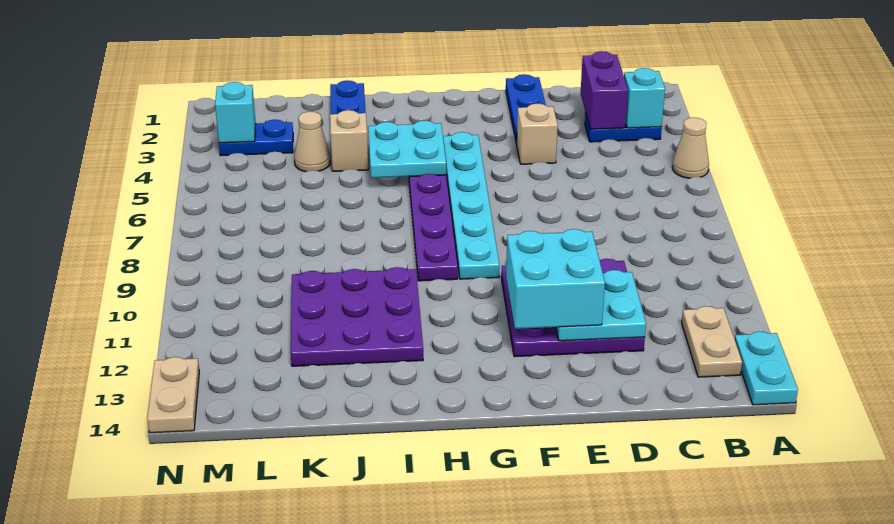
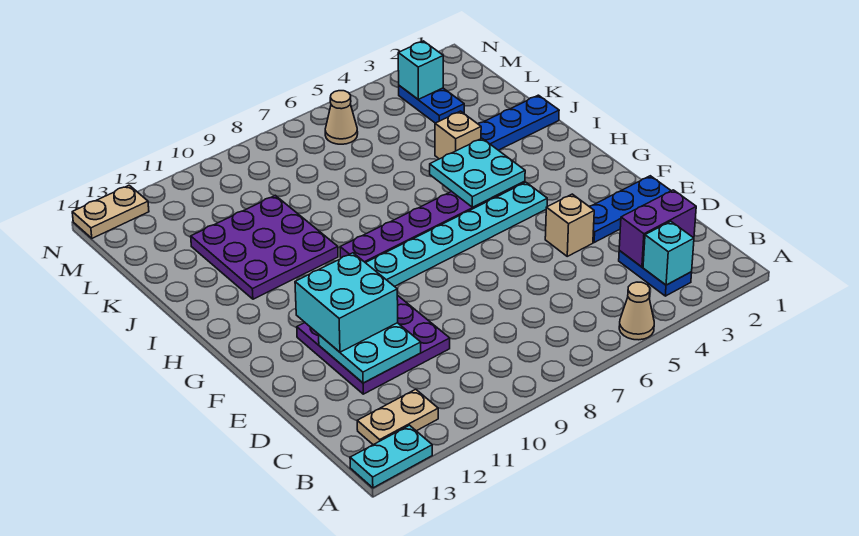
tan 1x1 cone [294,112,330,172] -> tan 1x1 cone moved to [325,91,358,144]

